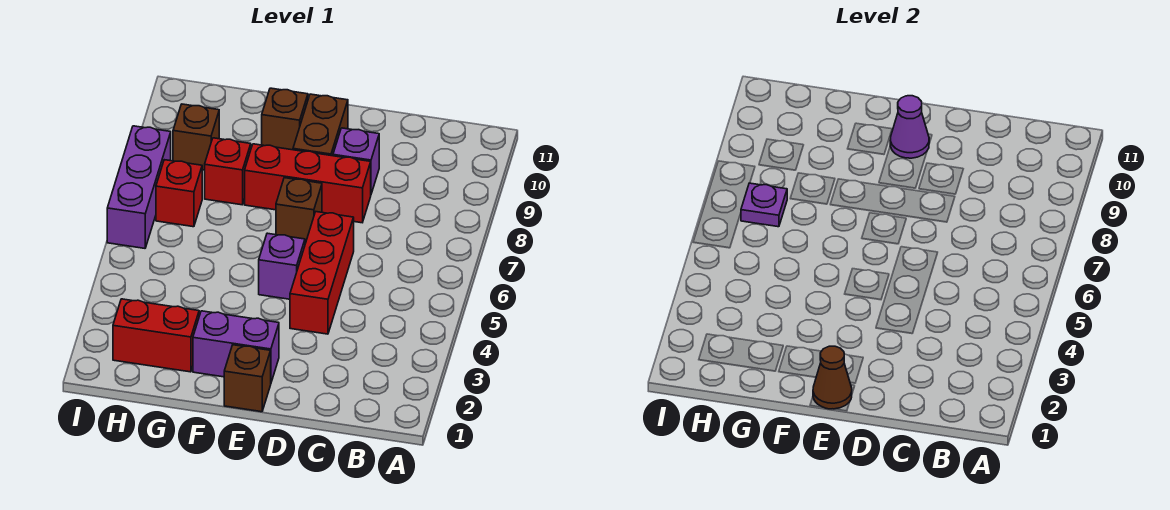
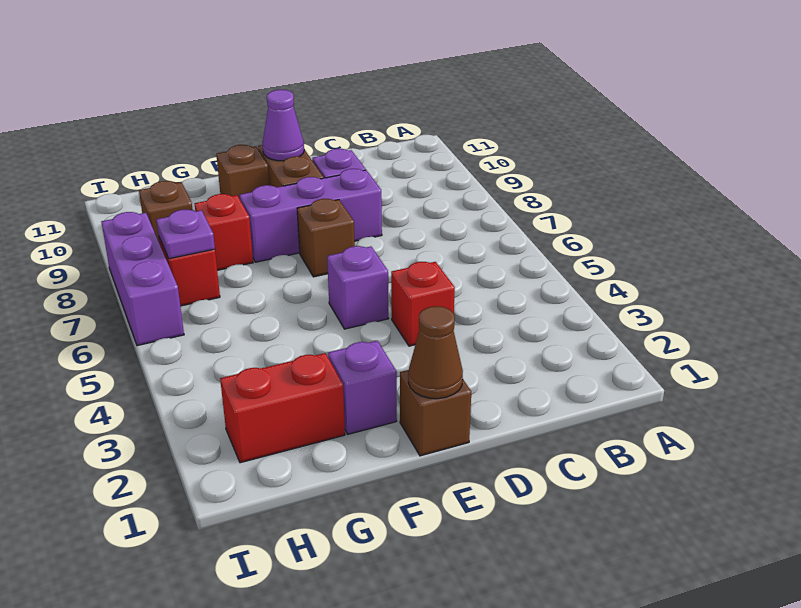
red 1x3 brick [290,212,354,334] -> red 1x1 brick [391,262,455,346]
red 1x3 brick [245,144,371,223] -> purple 1x3 brick [239,169,382,262]
purple 1x2 brick [193,311,279,382] -> purple 1x1 brick [328,341,397,434]

